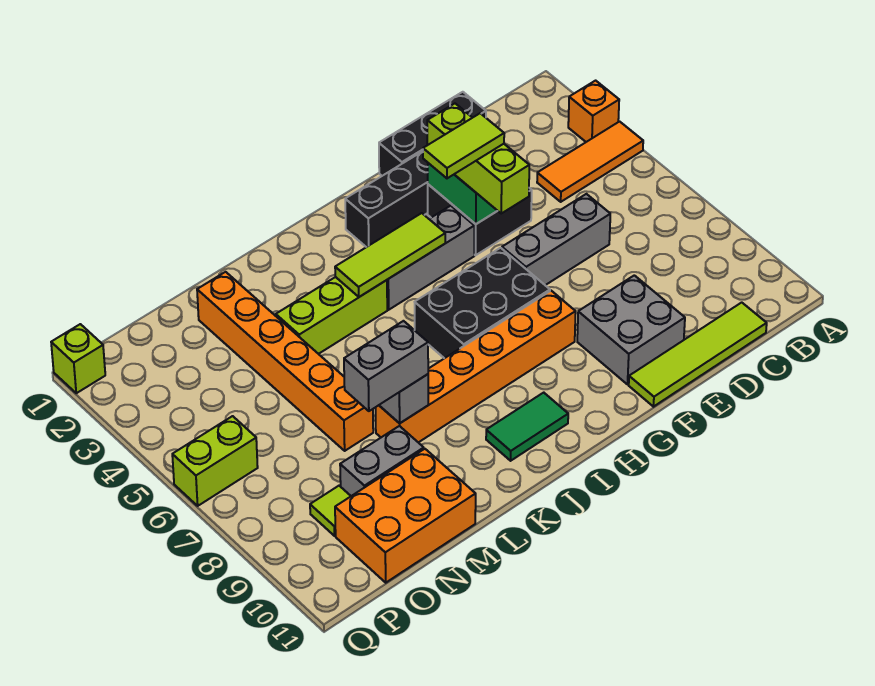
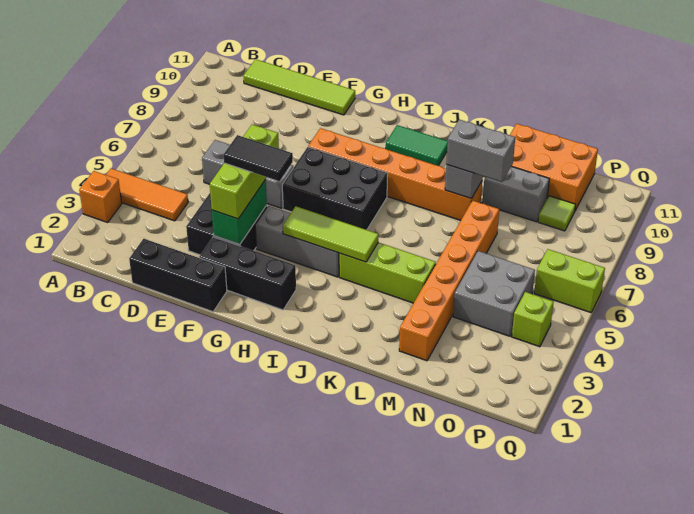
grey 2x2 brick [577,275,685,384] -> grey 2x2 brick moved to [453,251,535,336]
lime 1x2 tile [423,113,504,178] -> black 1x2 tile [224,135,293,181]
lime 1x1 brick [51,324,105,393] -> lime 1x1 brick moved to [512,292,554,347]

